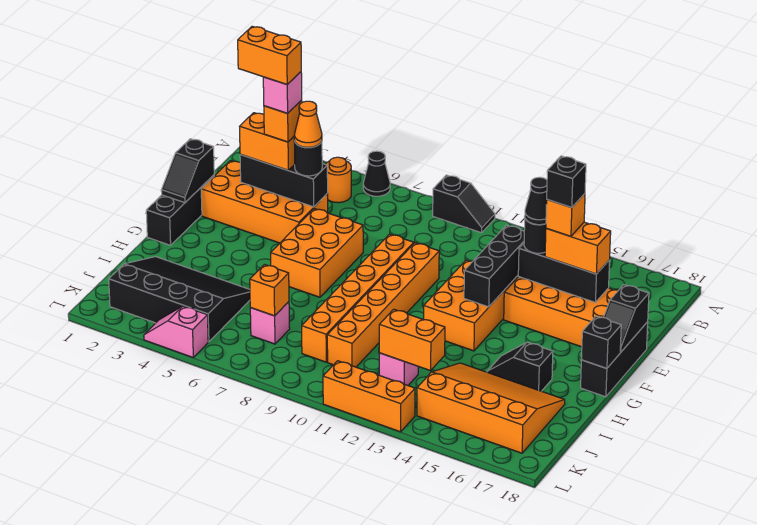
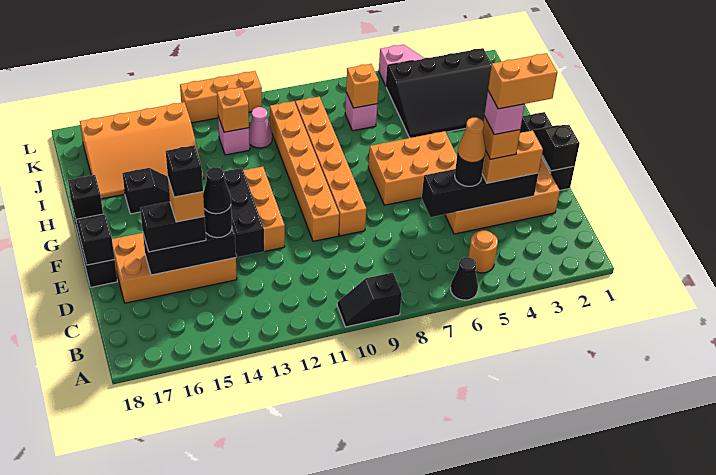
black 1x3 brick [240,154,328,207] -> black 1x4 brick [422,169,538,217]
orange 1x2 brick [545,222,611,274] -> black 1x2 brick [140,202,206,252]
orange 2x3 brick [271,209,363,297] -> orange 2x3 brick turned to [368,131,457,205]
none -> pink 1x1 cone [249,107,272,148]
orange 1x2 brick [379,309,445,371] -> orange 1x1 brick [217,87,249,132]

